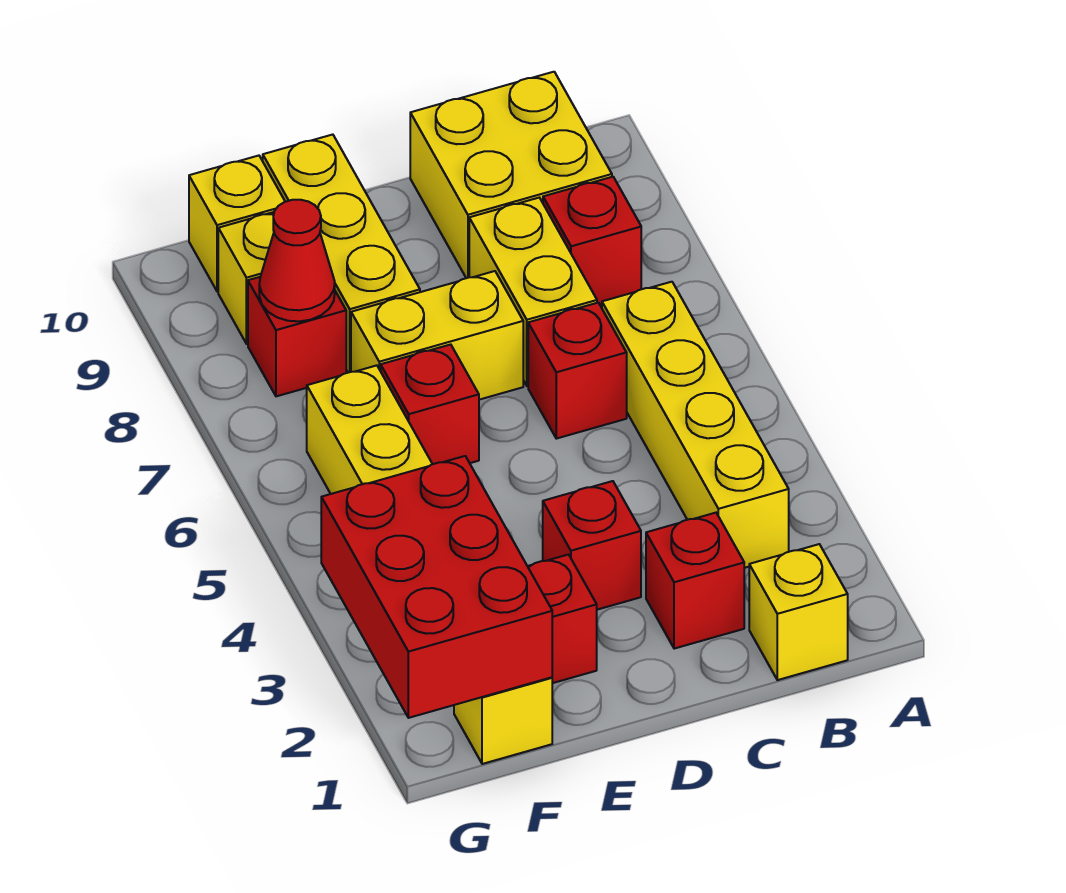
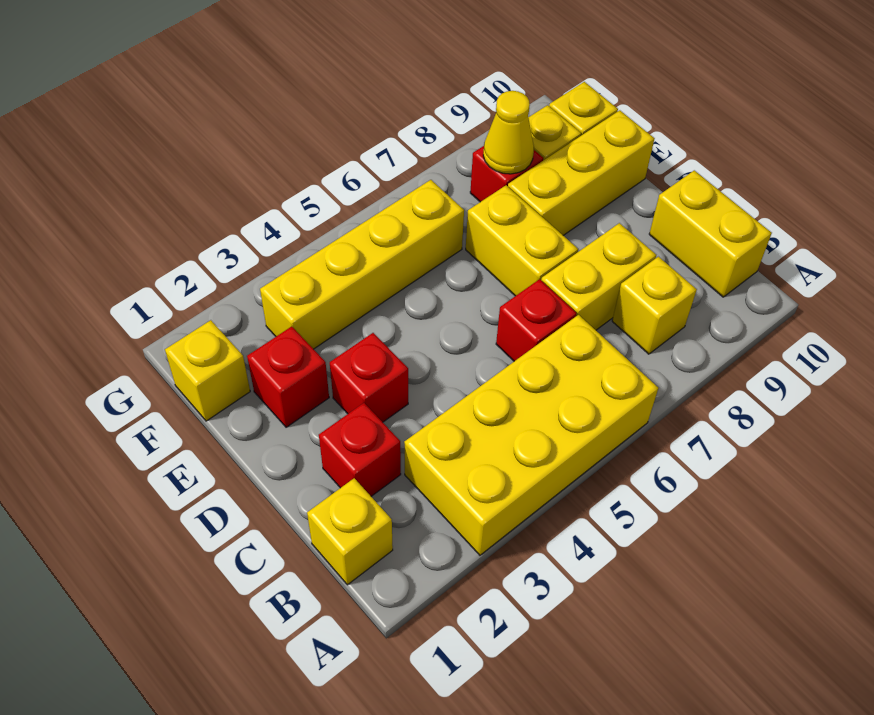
yellow 1x4 brick [602,282,789,568] -> yellow 2x4 brick [404,315,658,555]
red 1x1 brick [543,177,641,304] -> yellow 1x1 brick [612,257,697,354]
yellow 2x2 brick [410,72,612,278] -> yellow 1x2 brick [649,170,772,297]
red 1x1 brick [381,344,479,464] -> none
red 2x3 brick [321,456,552,718] -> none
red 1x1 cone [259,200,335,321] -> yellow 1x1 cone [483,91,534,174]

